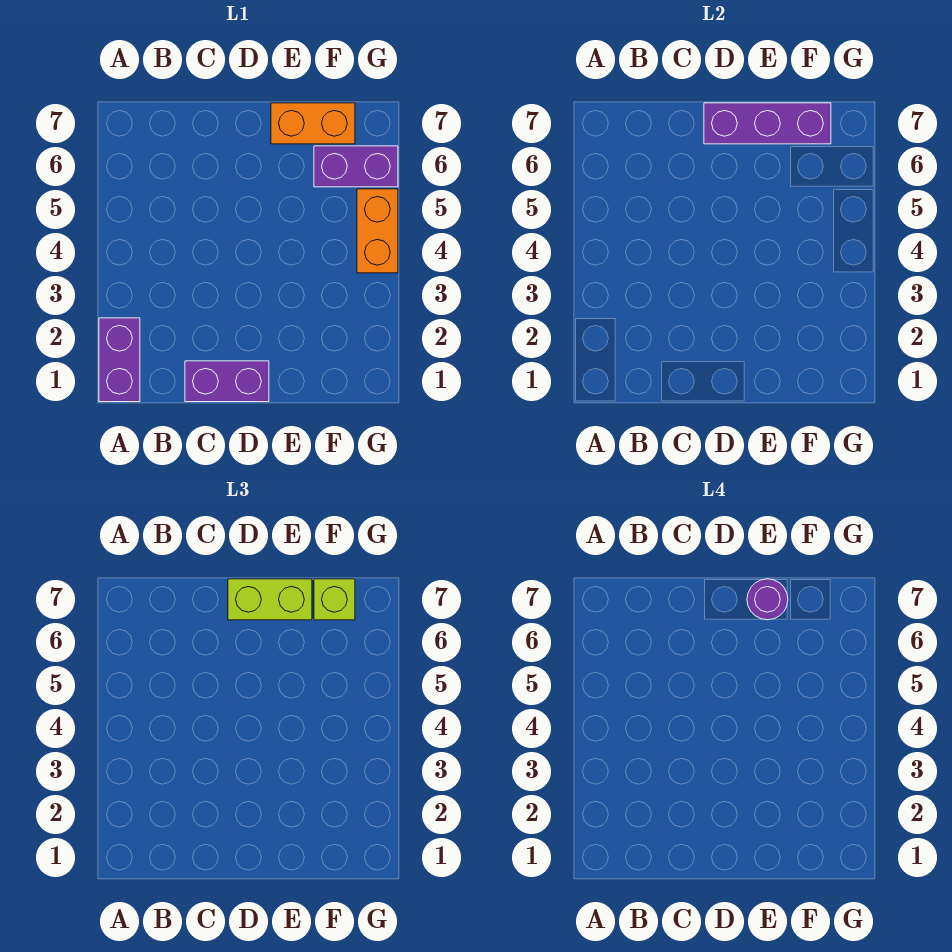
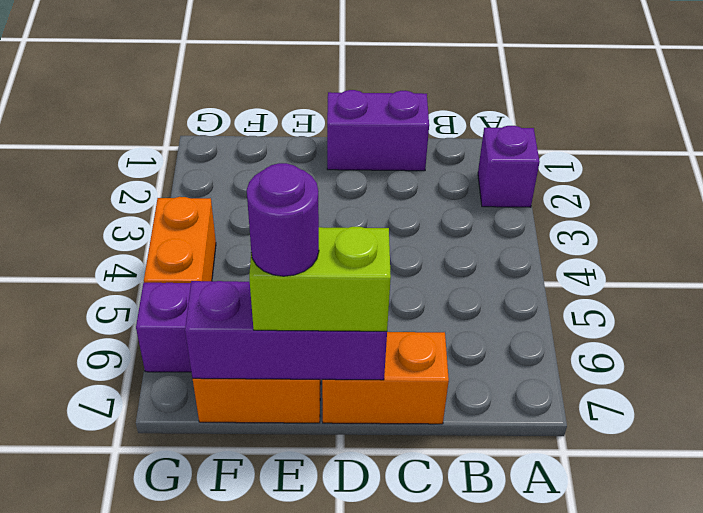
purple 1x2 brick [99,318,140,402] -> purple 1x1 brick [478,126,540,207]
none -> orange 1x2 brick [322,332,449,424]
lime 1x1 brick [314,579,355,620] -> none

